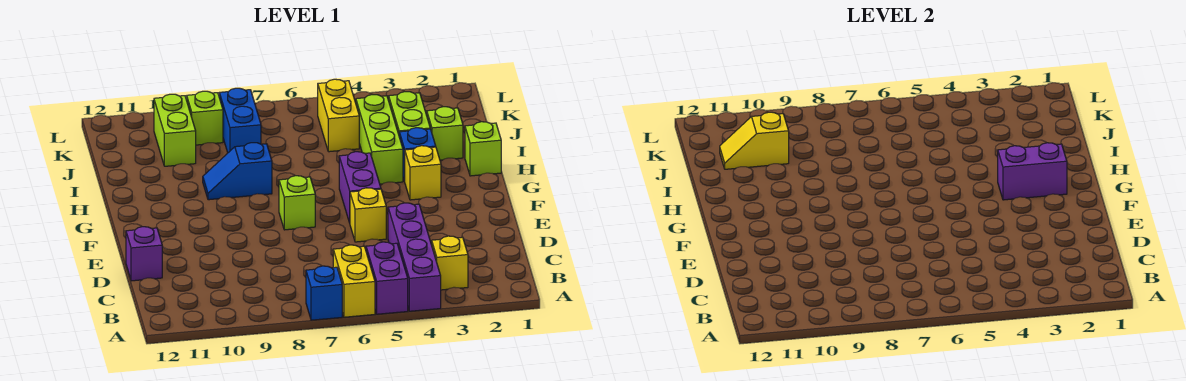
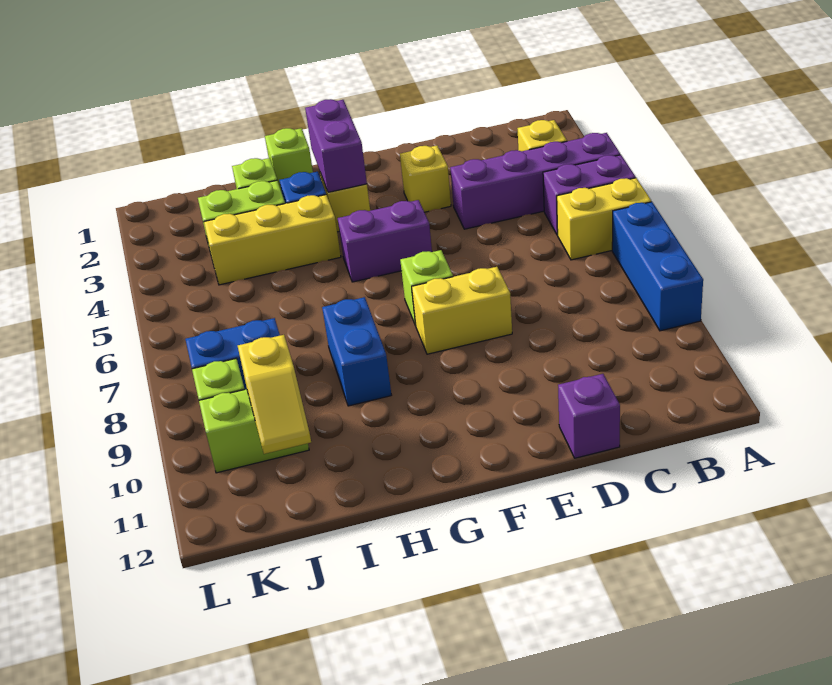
blue 1x1 brick [306,266,342,320] -> blue 1x3 brick [612,202,703,331]
yellow 1x1 brick [350,188,386,242] -> yellow 1x1 brick moved to [400,146,451,212]
lime 1x3 brick [356,95,403,184] -> yellow 1x3 brick [204,195,341,285]
blue 1x2 slope [203,143,272,200] -> blue 1x2 brick [322,297,391,406]
yellow 1x2 brick [318,79,359,152] -> yellow 1x2 brick moved to [412,267,512,354]

